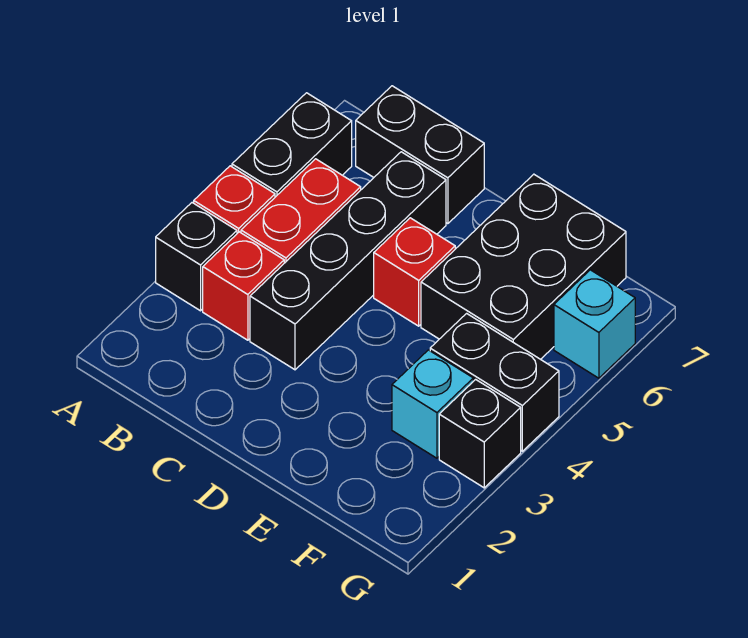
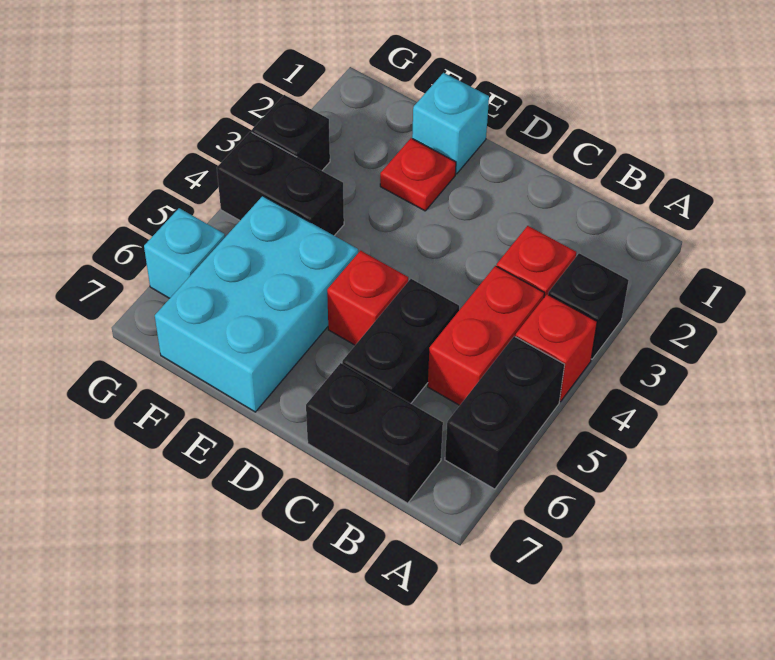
black 1x4 brick [250,152,446,370] -> black 1x2 brick [342,279,459,403]
none -> red 1x1 plate [380,138,456,211]
black 2x3 brick [421,174,626,359] -> cyan 2x3 brick [155,196,358,412]
cyan 1x1 brick [392,350,473,458] -> cyan 1x1 brick moved to [412,73,489,174]

